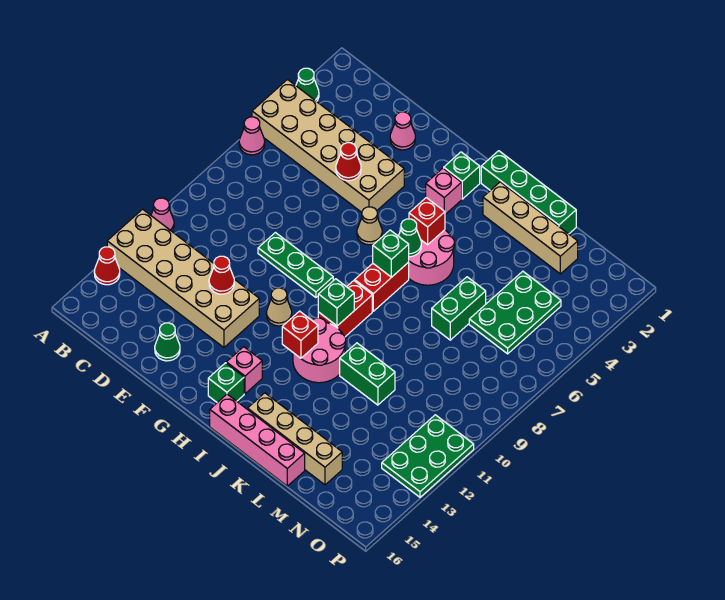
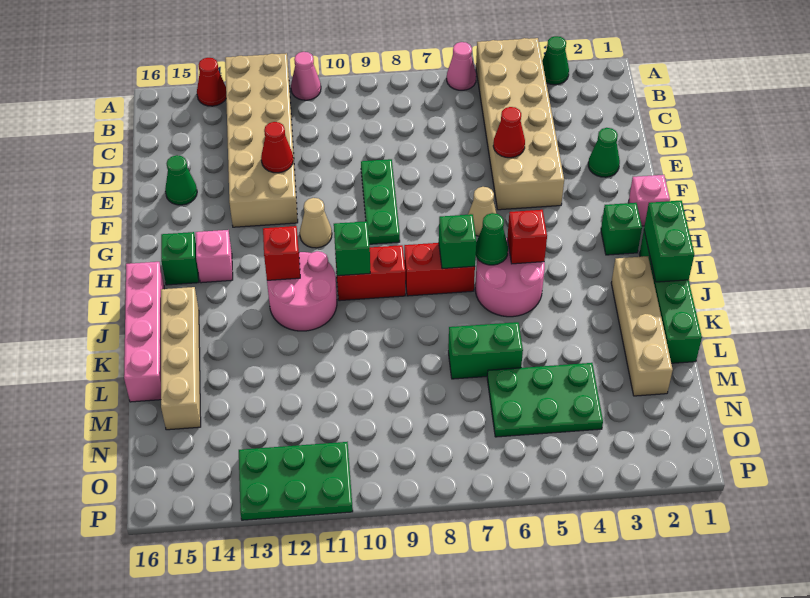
pink 1x1 cone [390,112,415,150] -> green 1x1 cone [588,128,620,177]
pink 1x1 brick [426,168,462,214] -> pink 1x1 brick moved to [628,175,670,226]
green 1x2 brick [340,343,395,405] -> green 1x2 brick moved to [644,201,694,282]

